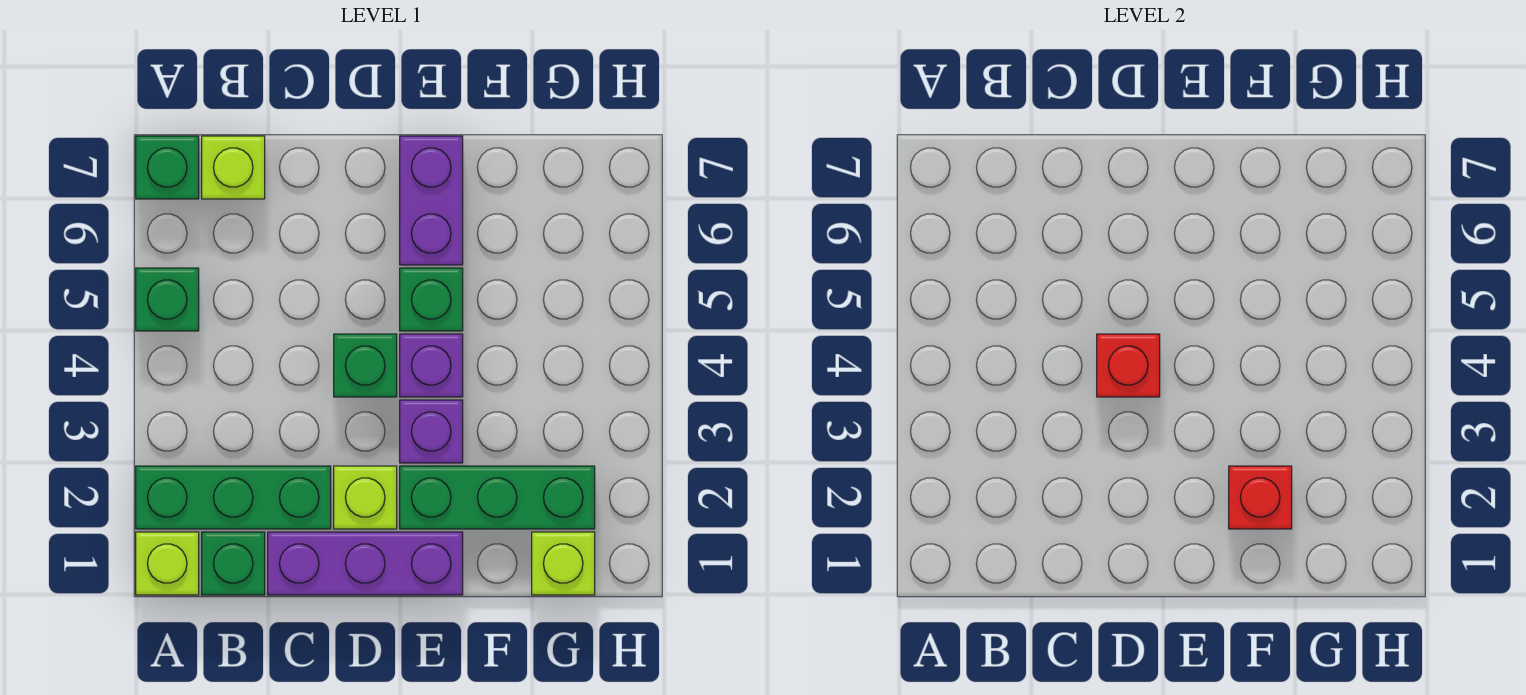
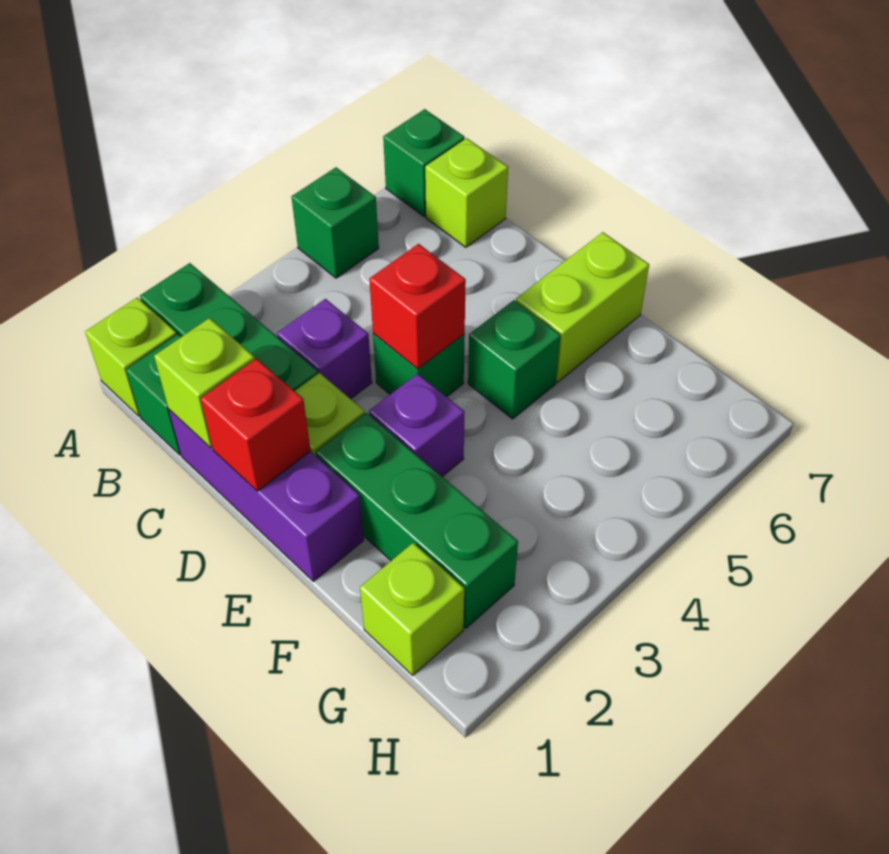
none -> lime 1x1 brick [154,318,255,448]
purple 1x1 brick [400,334,463,397] -> purple 1x1 brick moved to [277,299,372,399]
purple 1x2 brick [400,136,463,265] -> lime 1x2 brick [516,232,649,382]
red 1x1 brick [1229,466,1292,529] -> red 1x1 brick moved to [201,359,311,491]

